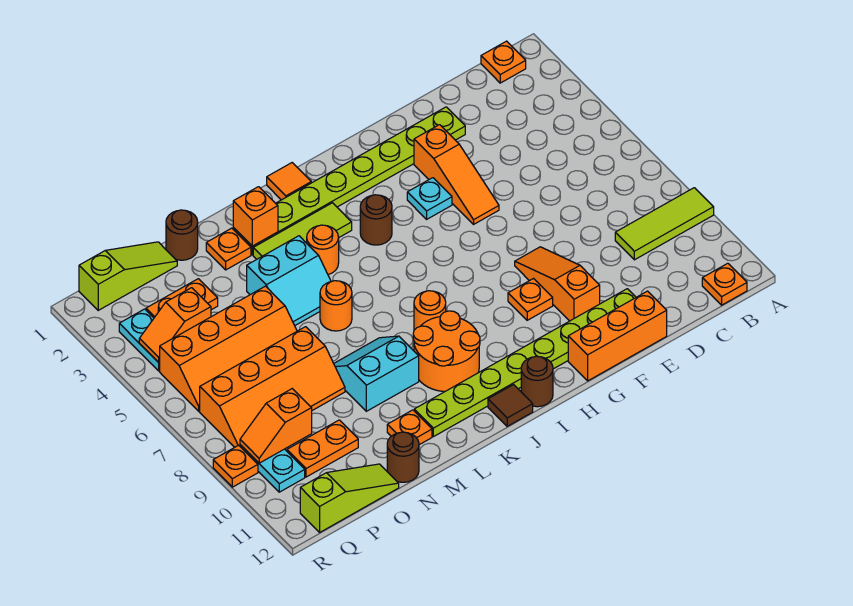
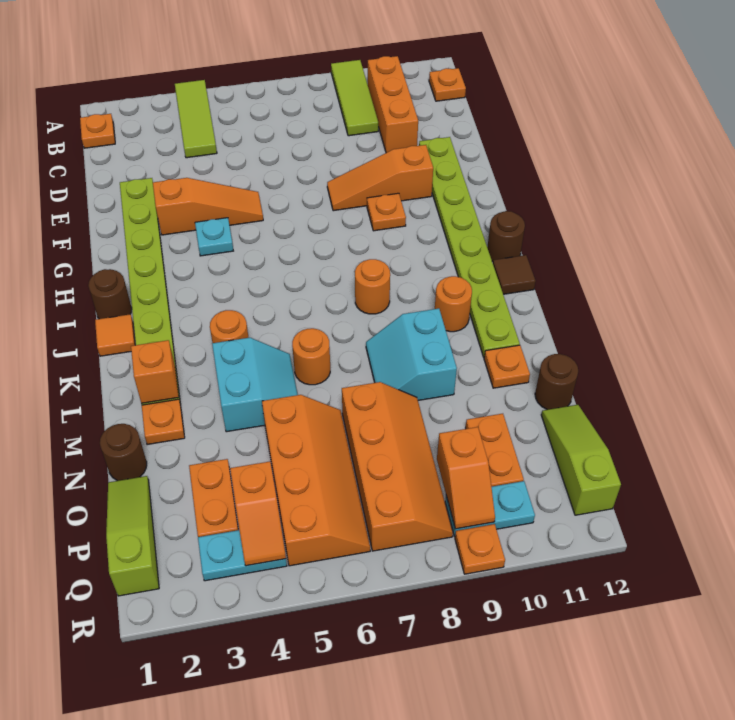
orange 1x3 brick [568,291,667,381] -> orange 1x3 brick moved to [368,56,418,153]
brown 1x1 round brick [360,195,392,245] -> brown 1x1 round brick moved to [88,269,132,319]
lime 1x3 tile [253,203,352,259] -> lime 1x3 tile moved to [175,80,217,158]
orange 2x2 round brick [413,311,480,391] -> orange 1x1 round brick [435,276,472,332]

